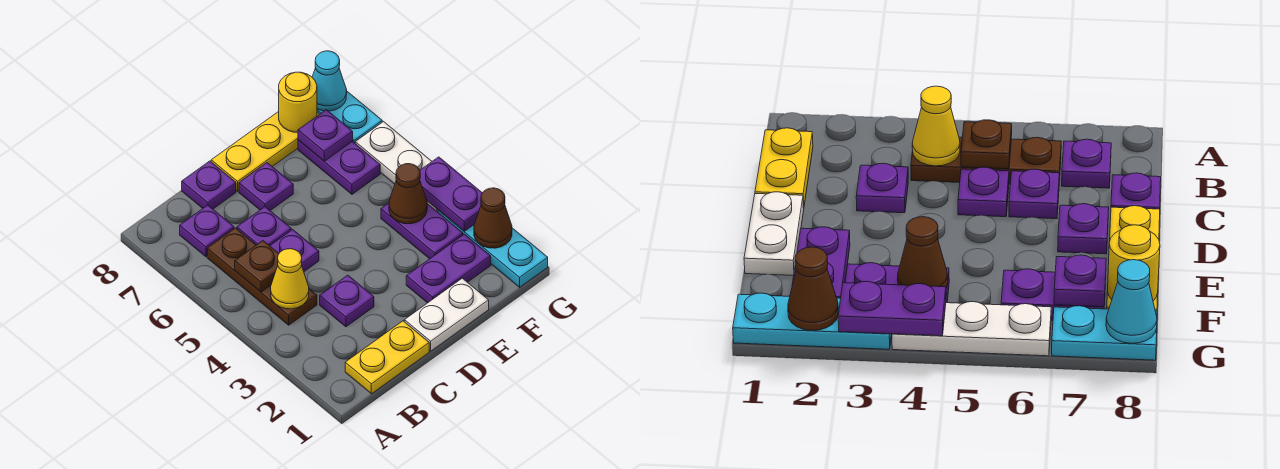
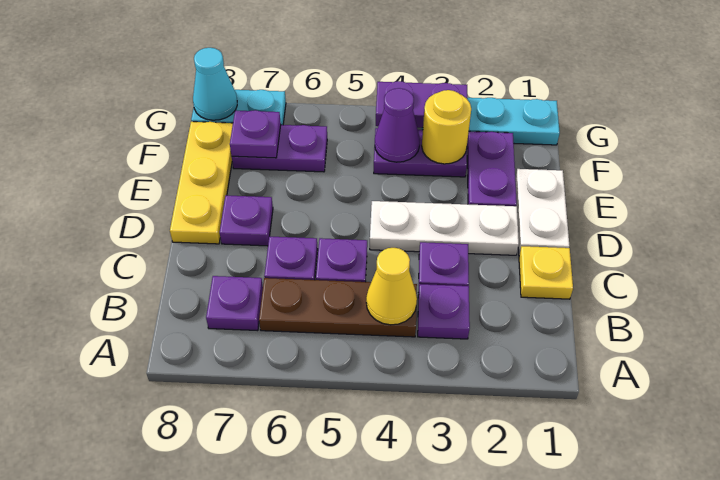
yellow 1x2 plate [345,321,429,394] -> yellow 1x1 plate [519,246,573,299]
brown 1x1 plate [235,241,279,292] -> none
purple 1x1 plate [182,161,236,209] -> purple 1x1 plate moved to [418,284,470,339]
brown 1x1 cone [389,164,427,224] -> purple 1x1 cone [375,88,420,162]
yellow 1x1 round brick [279,72,317,132] -> yellow 1x1 round brick moved to [422,90,471,164]
brown 1x1 cone [474,188,512,248] -> none
white 1x3 plate [355,122,438,212] -> white 1x3 plate moved to [370,201,519,255]

